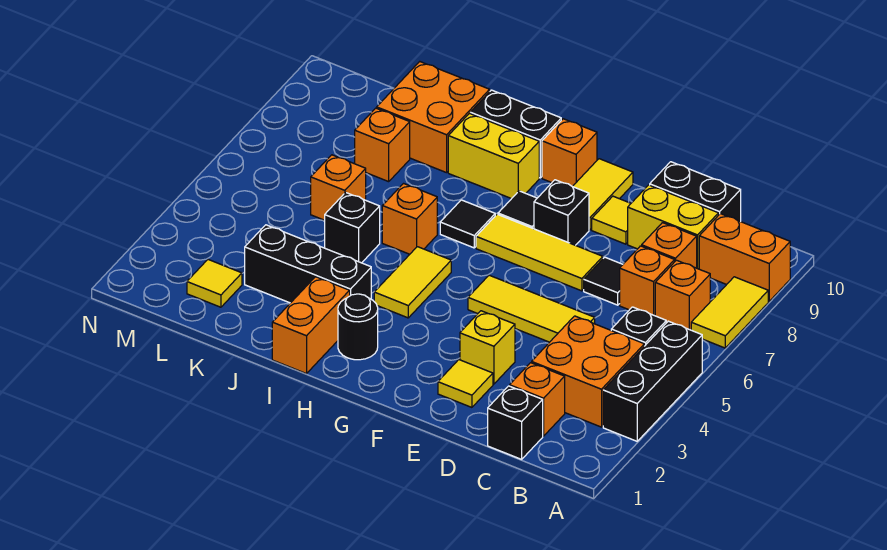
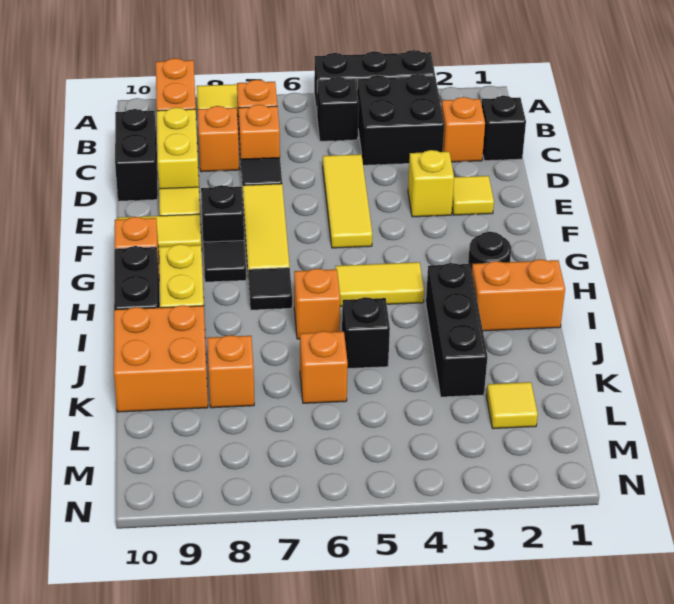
orange 2x2 brick [532,316,644,427] -> black 2x2 brick [357,74,444,165]

